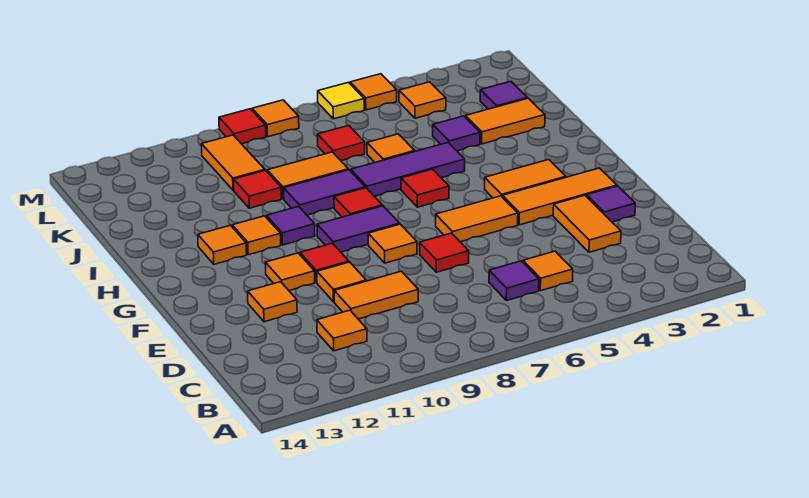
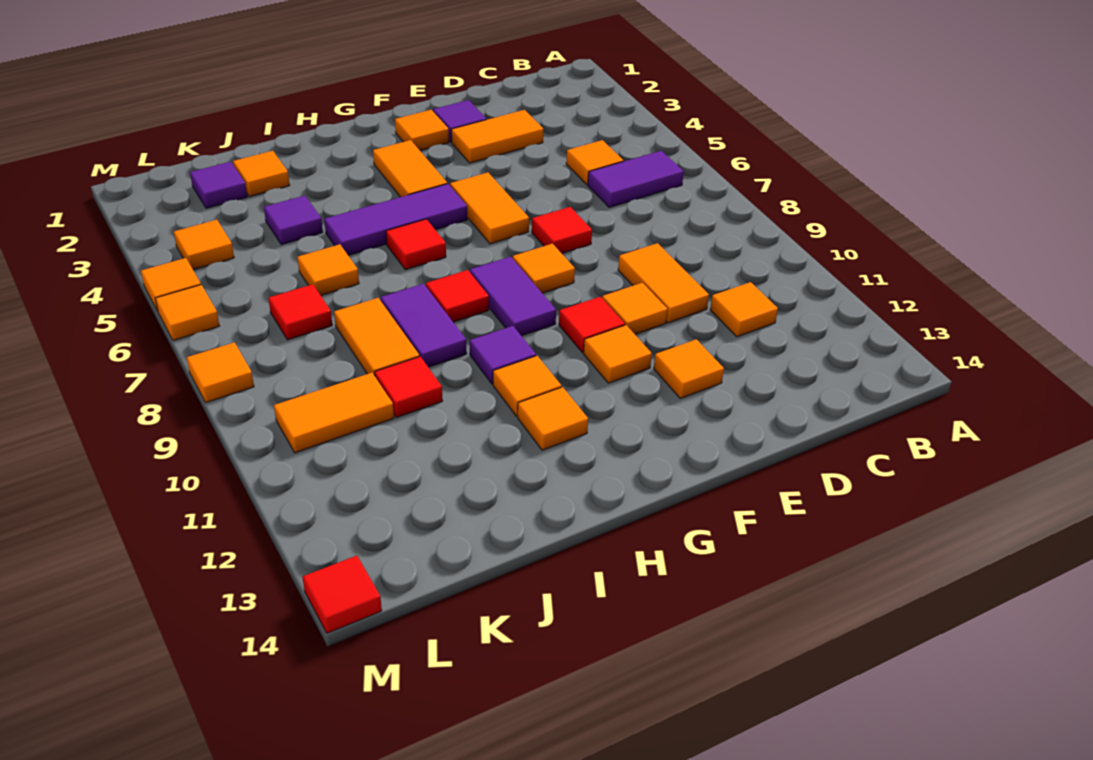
purple 1x1 tile [489,261,539,301] -> purple 1x2 tile [588,151,684,207]
orange 1x3 tile [502,168,617,225] -> orange 1x1 tile [395,110,449,150]
purple 1x3 tile [351,143,465,196] -> purple 1x3 tile turned to [324,184,467,255]
orange 1x2 tile [465,98,545,144] -> orange 1x1 tile [233,151,290,197]
yellow 1x1 tile [318,82,364,119] -> orange 1x1 tile [155,285,219,340]
red 1x1 tile [219,109,266,144] -> red 1x1 tile moved to [303,556,382,633]

